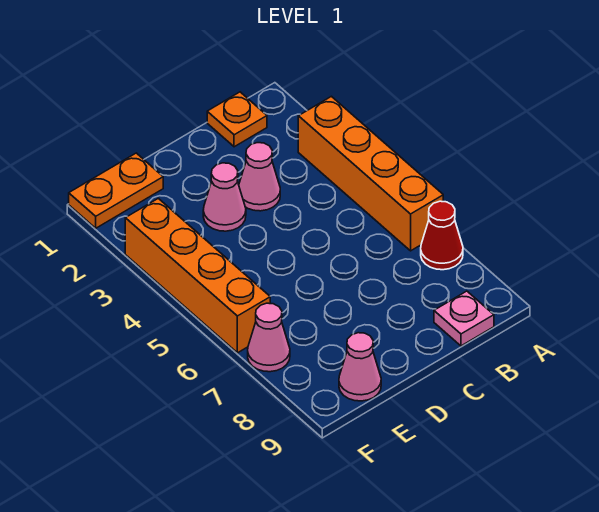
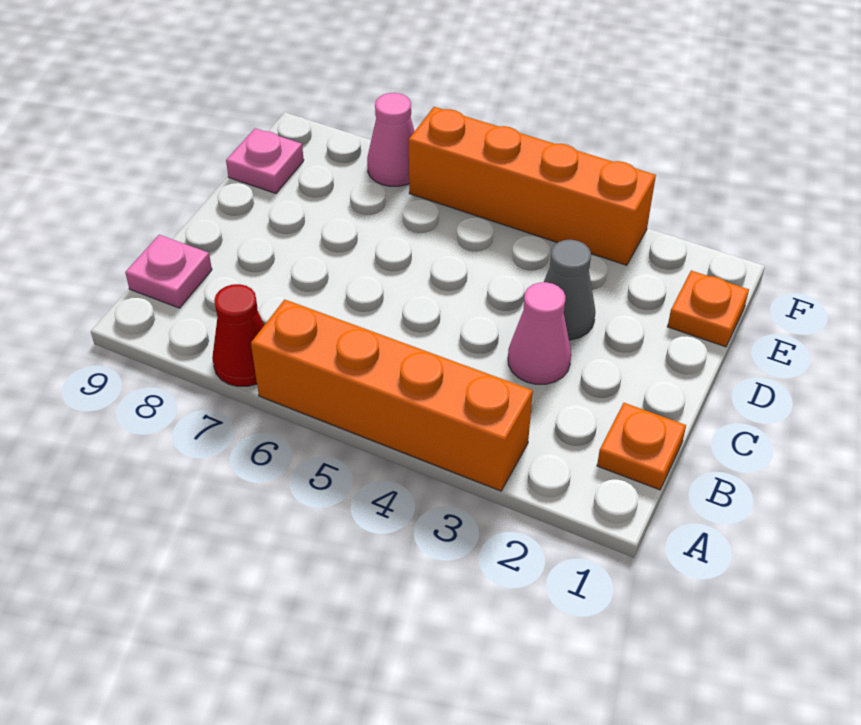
pink 1x1 cone [203,163,246,231] -> grey 1x1 cone [544,240,595,340]
orange 1x2 plate [69,153,163,228] -> orange 1x1 plate [668,271,749,347]
pink 1x1 cone [339,333,381,401] -> pink 1x1 plate [226,128,304,193]

